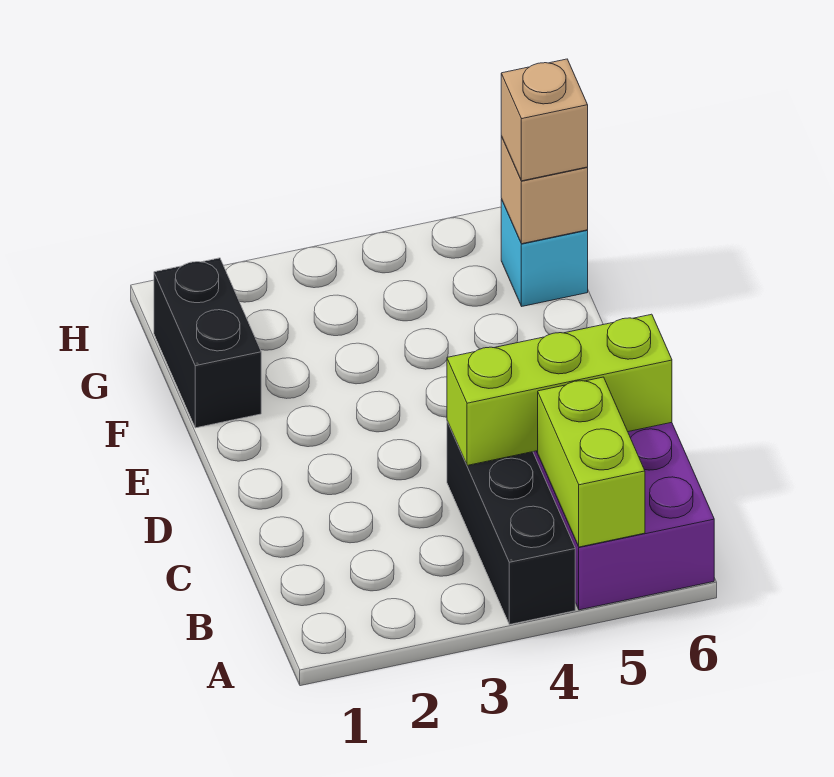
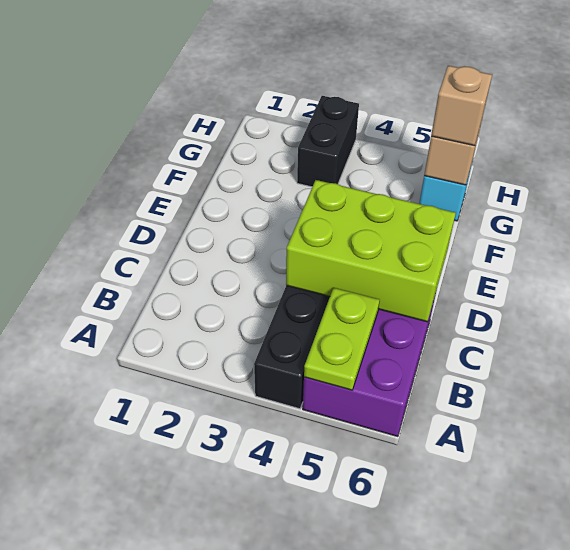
lime 1x2 brick [538,377,645,547] -> lime 1x2 plate [304,288,380,390]
lime 1x3 brick [447,314,672,465] -> lime 2x3 brick [286,180,456,322]
black 1x2 brick [154,258,261,428] -> black 1x2 brick moved to [297,96,359,187]

